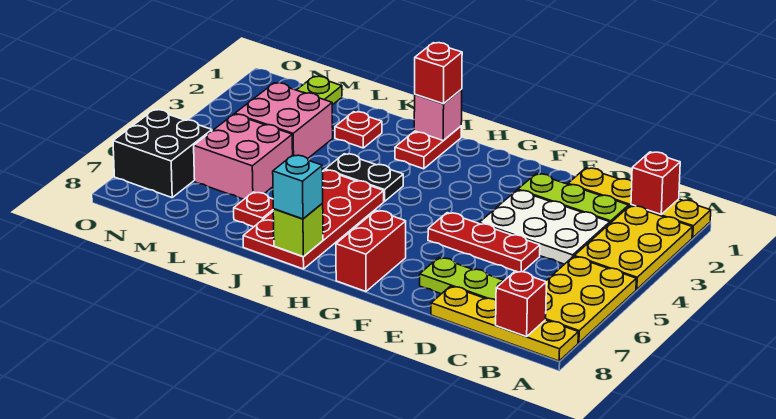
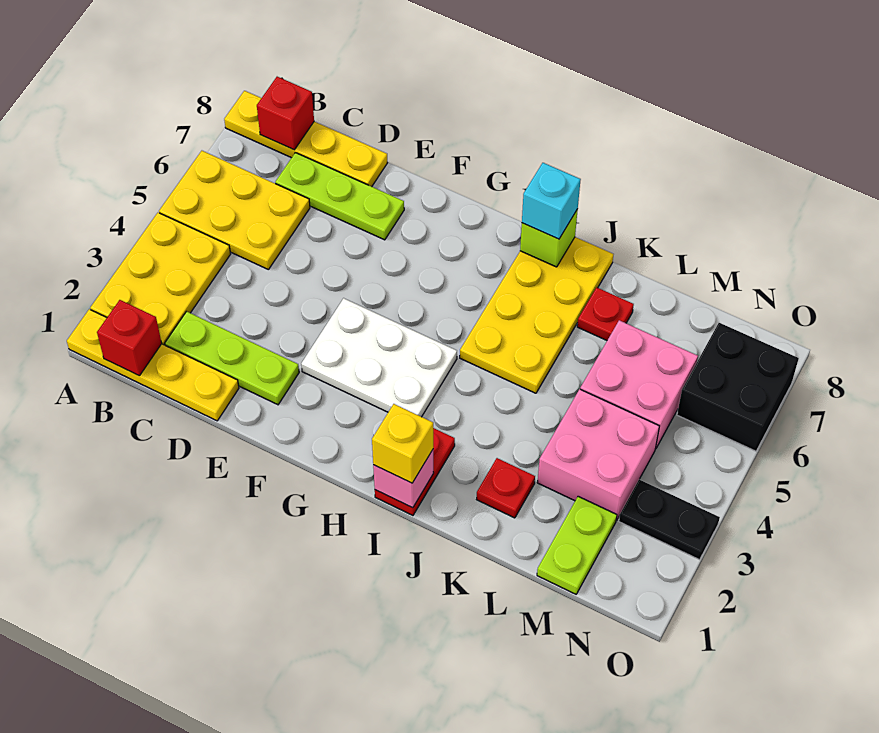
yellow 2x3 plate [546,257,636,343] -> yellow 2x3 plate turned to [159,151,310,269]
white 2x3 plate [479,190,610,264] -> white 2x3 plate moved to [301,298,457,417]
red 1x3 plate [428,213,540,272] -> none
red 1x2 brick [336,211,406,291] -> none
red 1x1 brick [415,43,462,104] -> yellow 1x1 brick [372,404,433,483]
black 1x2 plate [325,154,403,201] -> black 1x2 plate moved to [619,479,720,560]
red 2x4 plate [243,170,384,269] -> yellow 2x4 plate [460,237,613,393]

